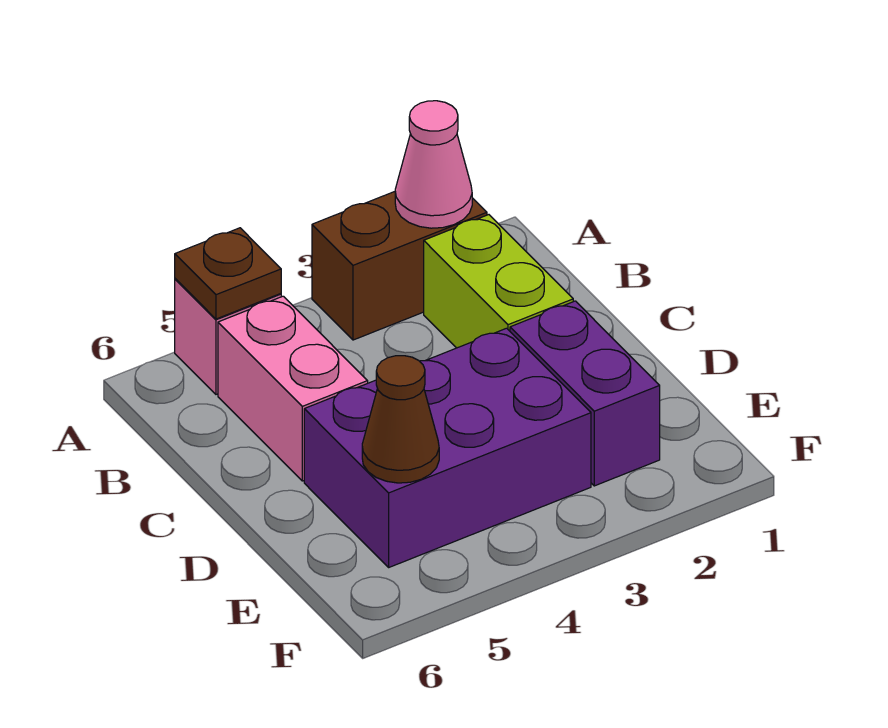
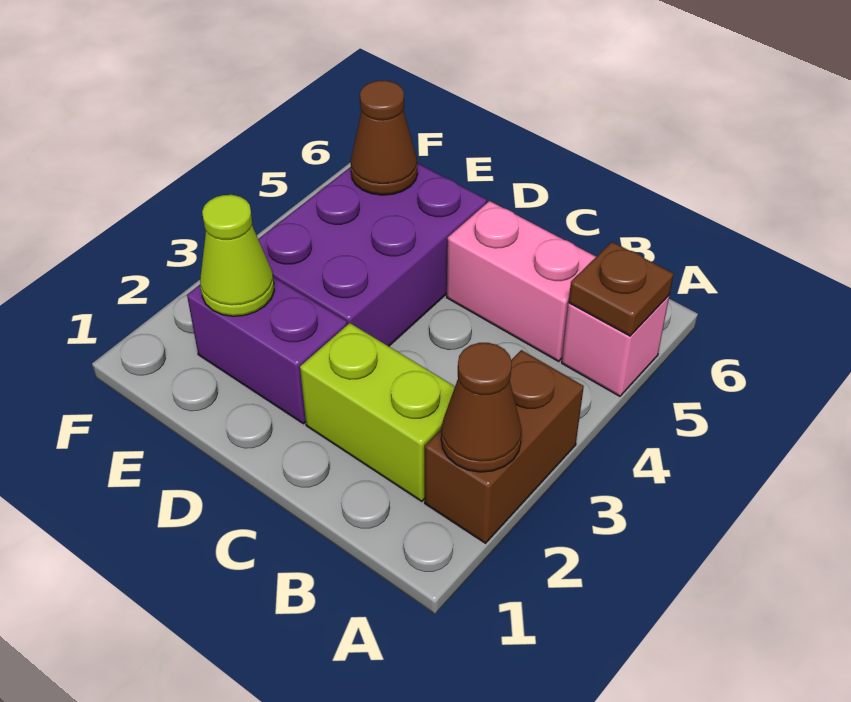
pink 1x1 cone [395,101,472,228] -> brown 1x1 cone [441,343,522,472]
none -> lime 1x1 cone [200,195,274,316]

